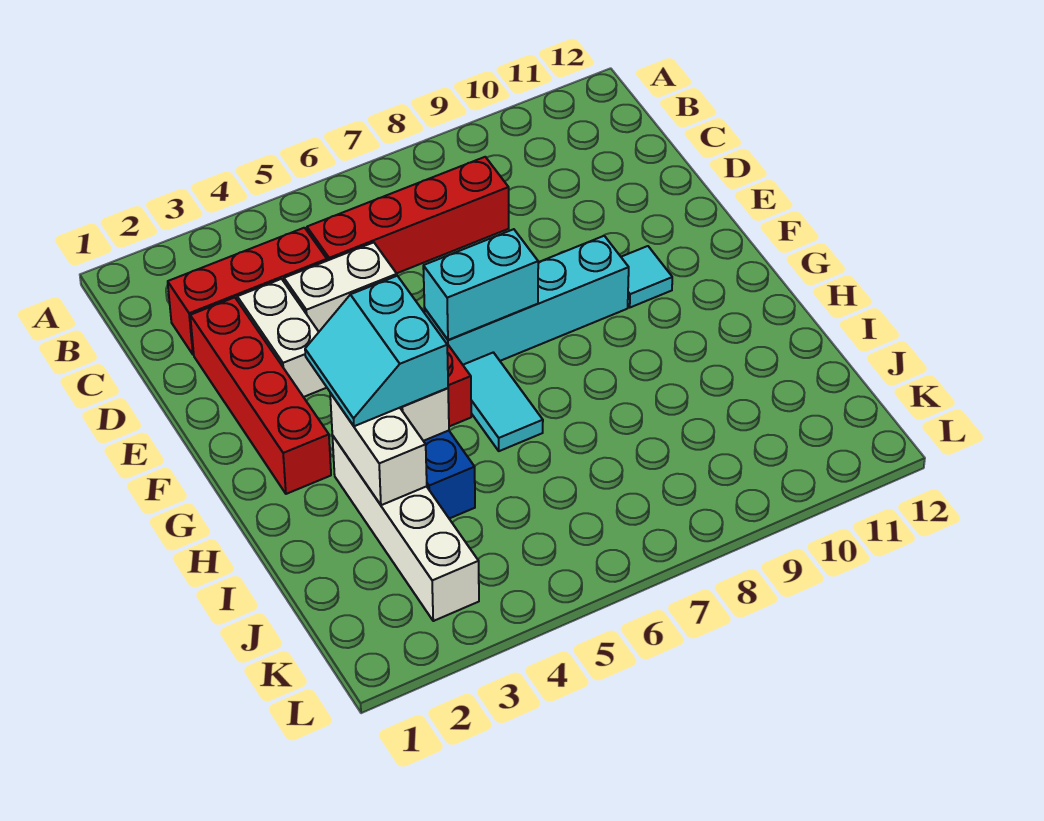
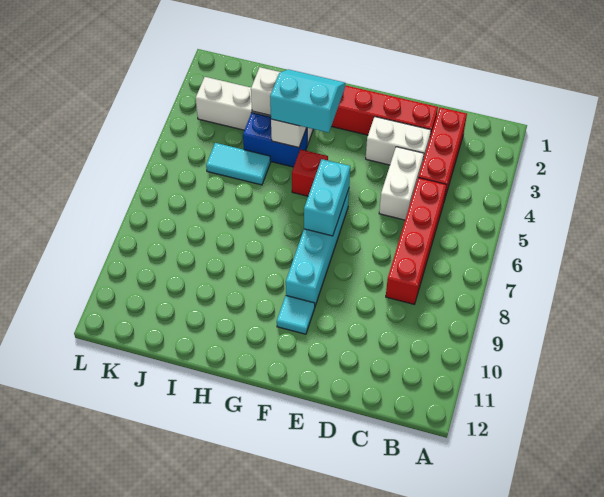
cyan 1x2 tile [463,352,543,451] -> cyan 1x2 tile moved to [206,143,271,185]

